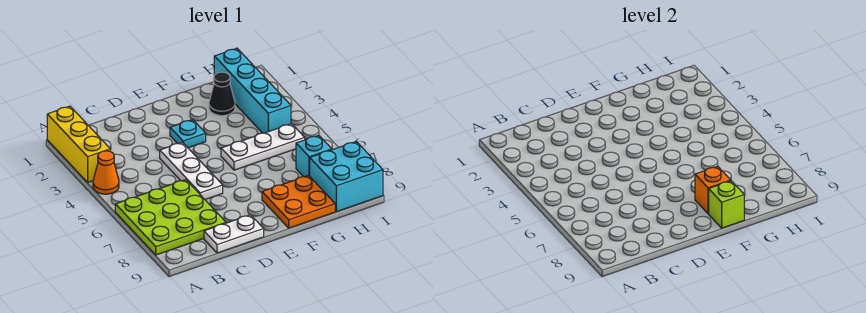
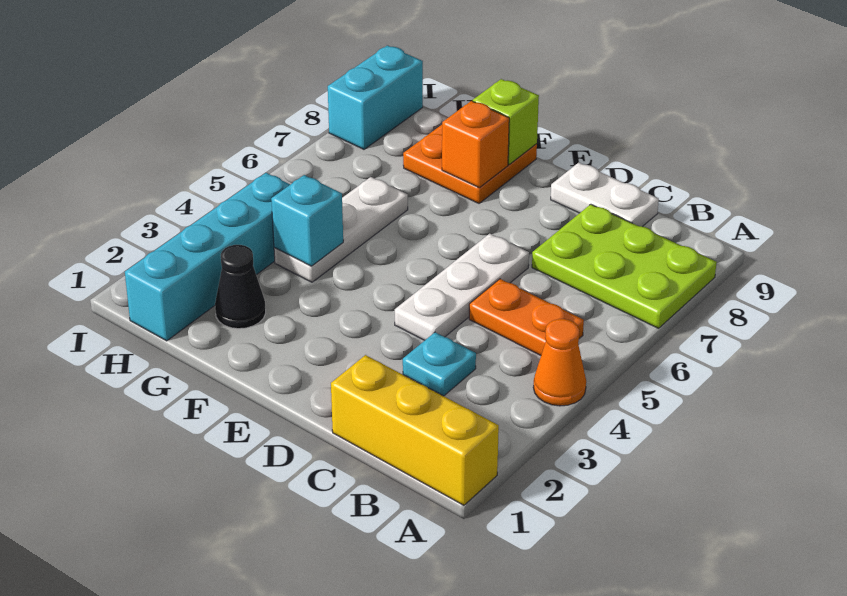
yellow 1x3 brick [47,106,110,182] -> yellow 1x3 brick turned to [331,355,499,505]
lime 3x3 plate [115,180,226,255] -> lime 2x3 plate [532,204,717,328]
none -> orange 1x2 plate [469,279,584,355]
cyan 1x1 plate [170,119,206,148] -> cyan 1x1 plate moved to [403,332,476,396]
white 1x3 plate [221,124,305,170] -> white 1x3 plate turned to [274,177,408,282]
cyan 1x1 brick [296,135,332,177] -> cyan 1x1 brick moved to [271,175,343,266]
cyan 2x2 brick [310,142,383,212] -> cyan 1x2 brick [328,45,423,149]

